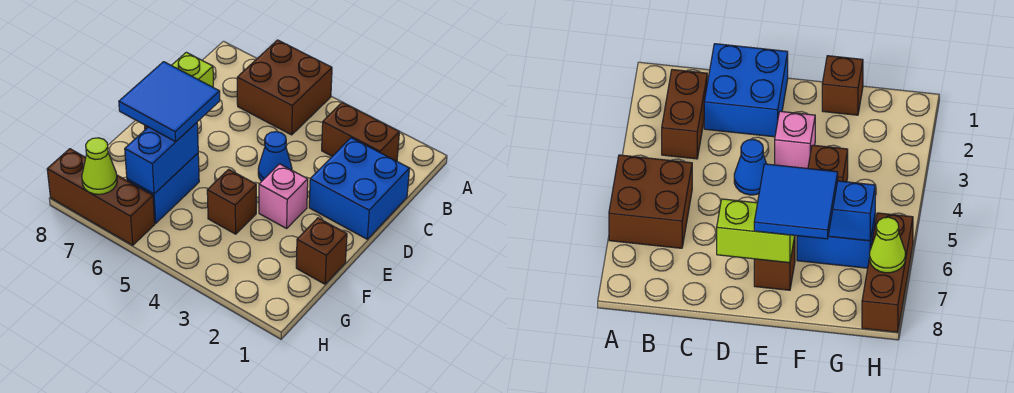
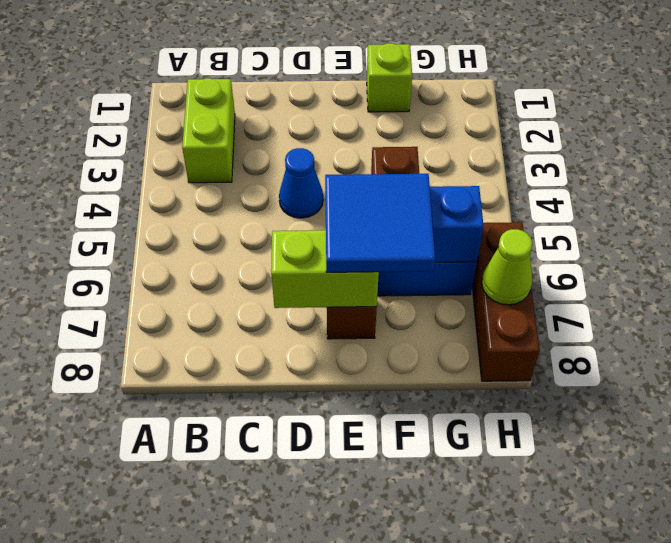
brown 2x2 brick [237,40,332,135] -> none
brown 1x2 brick [322,102,399,161] -> lime 1x2 brick [182,78,235,183]
blue 2x2 brick [309,138,410,239] -> none
pink 1x1 brick [259,164,308,228] -> none
brown 1x1 brick [296,218,347,284] -> lime 1x1 brick [367,43,412,112]

